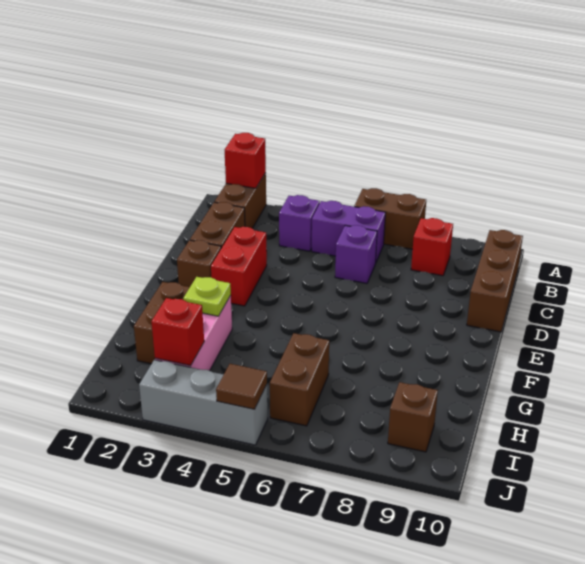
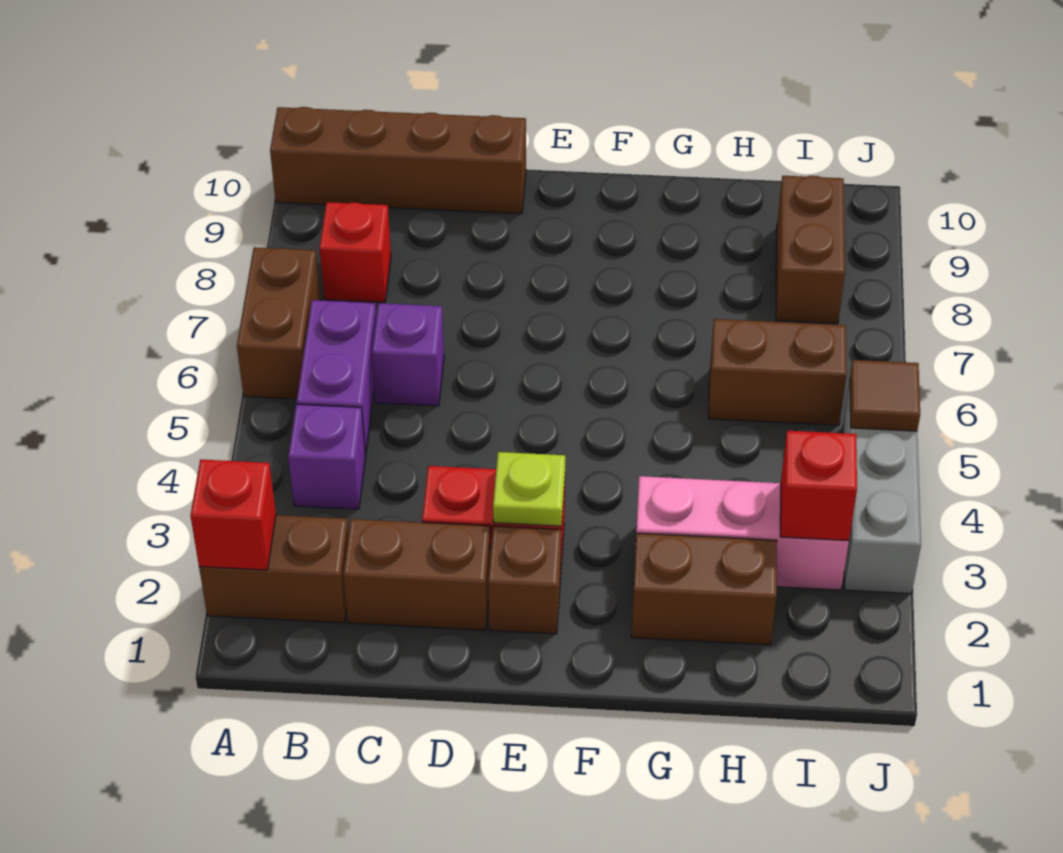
brown 1x3 brick [467,230,523,332] -> brown 1x4 brick [270,107,526,214]
lime 1x1 plate [183,277,231,316] -> lime 1x1 plate moved to [493,452,565,526]
brown 1x1 brick [388,382,438,452] -> brown 1x2 brick [776,176,845,324]

